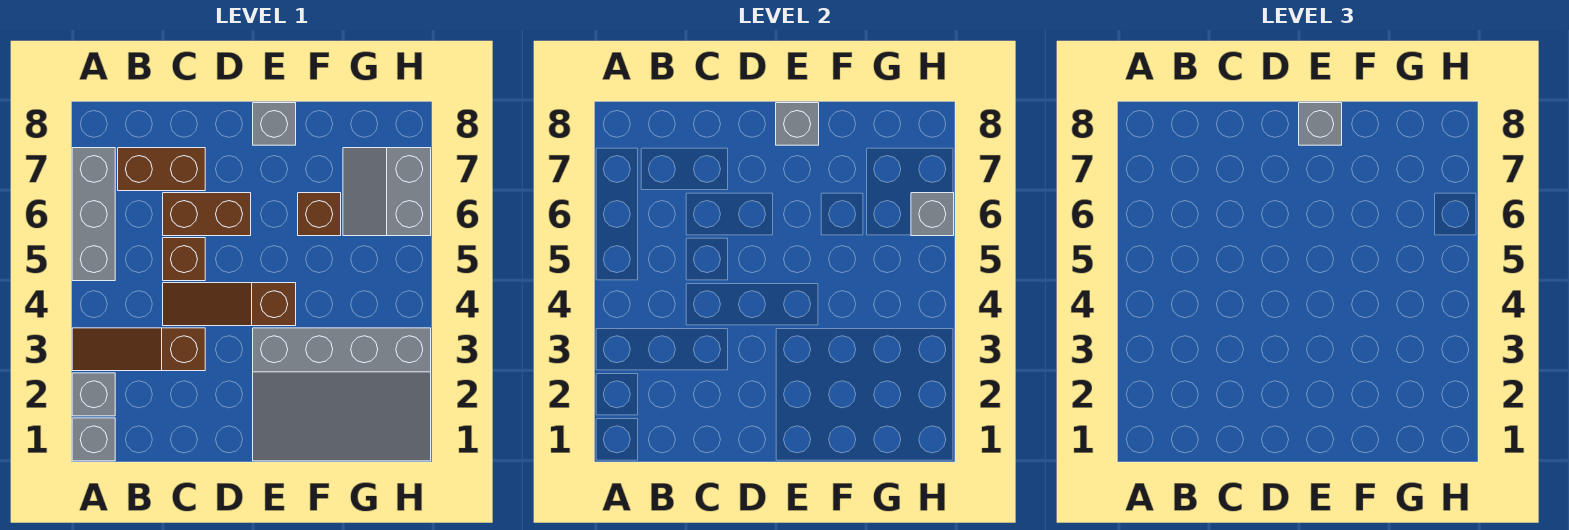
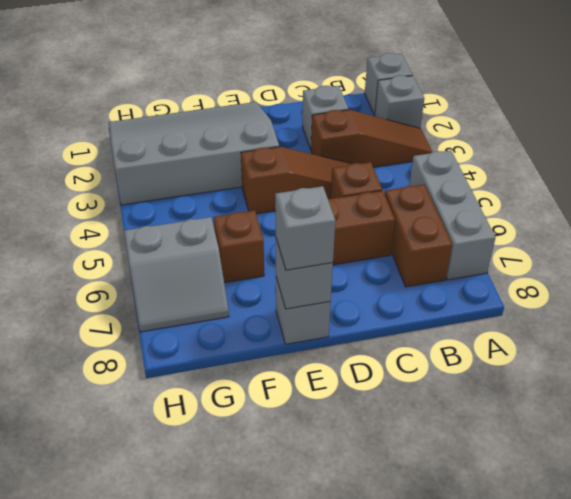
brown 1x2 brick [118,148,205,191] -> brown 1x2 brick turned to [385,185,452,287]
grey 2x2 slope [343,148,431,236] -> grey 2x2 slope turned to [124,217,229,332]
grey 1x1 brick [911,193,954,236] -> grey 1x1 brick moved to [302,86,349,149]

